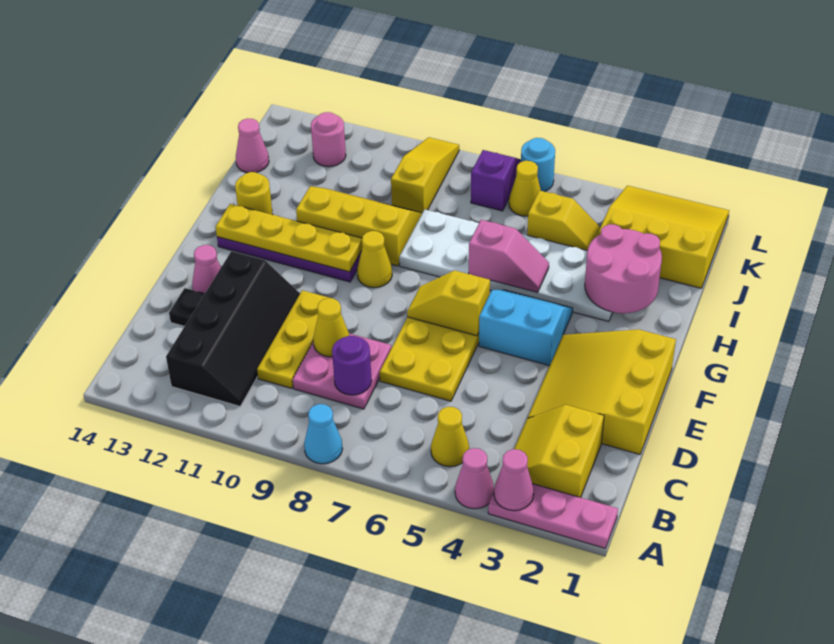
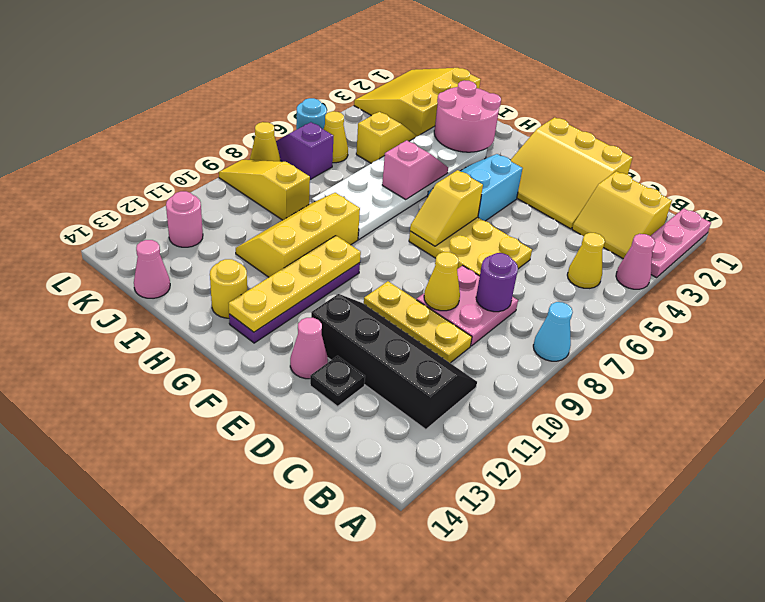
pink 1x1 cone [494,449,534,511] -> none
yellow 1x1 cone [357,231,392,288] -> yellow 1x1 cone moved to [250,122,280,161]

